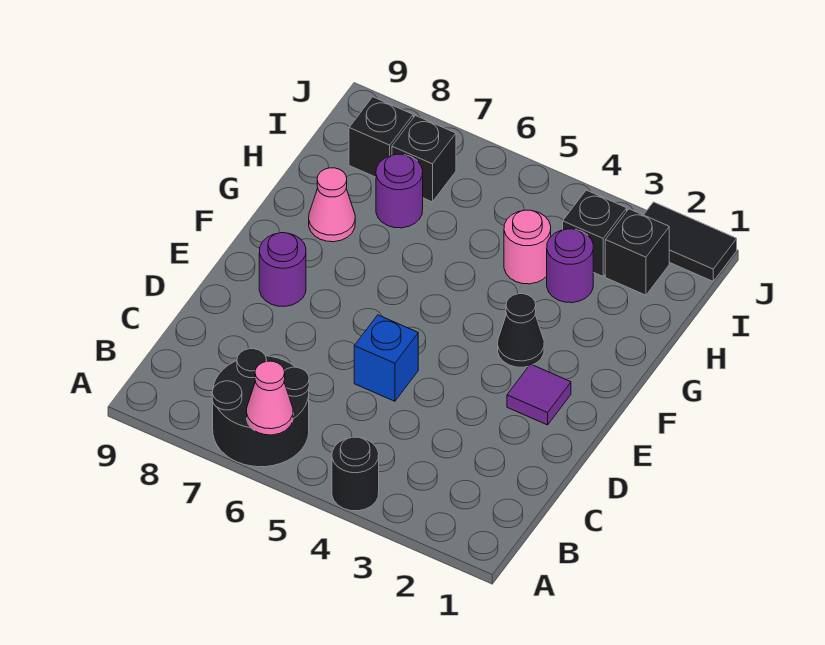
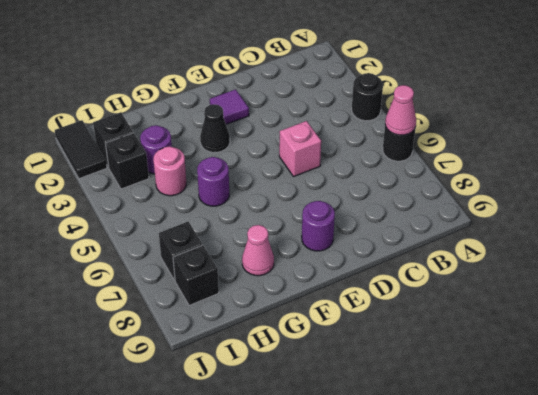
black 2x2 round brick [212,349,309,467] -> black 1x1 round brick [383,125,416,161]
blue 1x1 brick [354,315,418,401] -> pink 1x1 brick [279,121,321,177]
purple 1x1 round brick [376,154,423,228] -> purple 1x1 round brick moved to [197,157,229,206]

